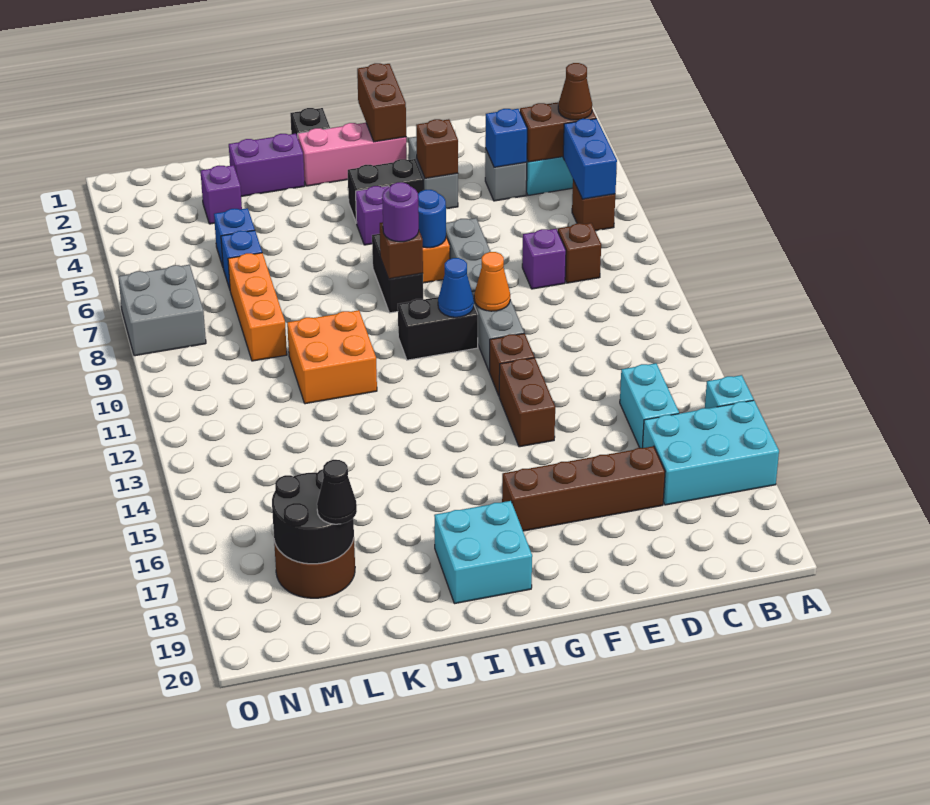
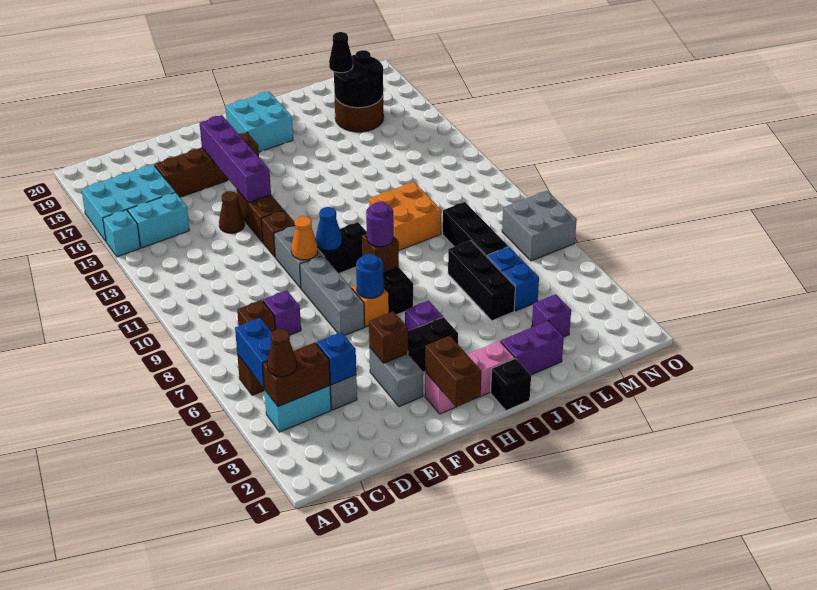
cyan 1x2 brick [620,363,679,448] -> cyan 1x2 brick turned to [128,193,189,248]
none -> brown 1x1 cone [219,191,245,233]
none -> purple 1x4 brick [200,115,271,203]
none -> black 1x3 brick [448,240,515,321]
orange 1x3 brick [228,253,287,361] -> black 1x3 brick [443,202,508,257]

